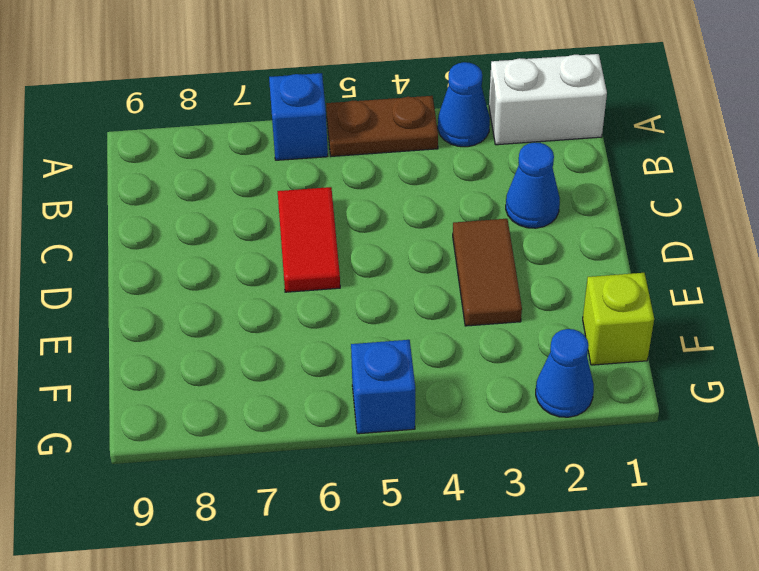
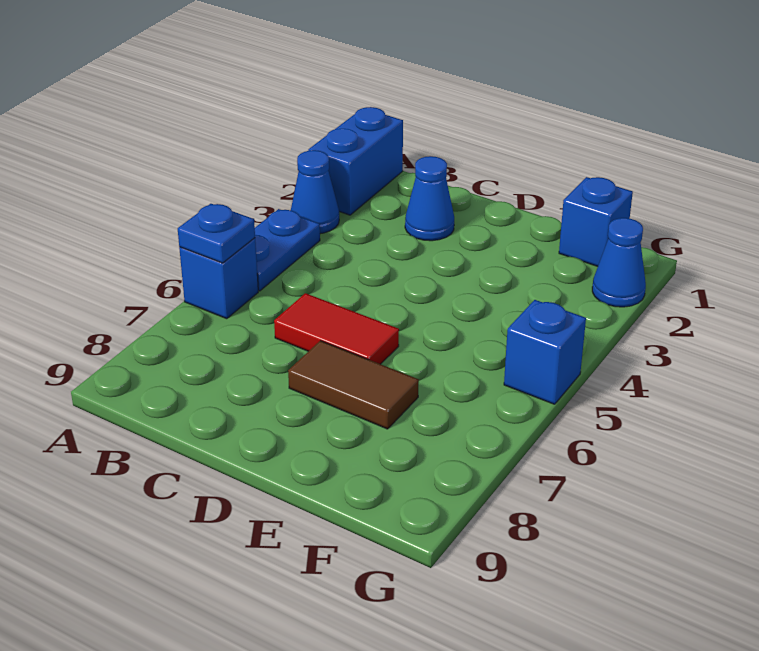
white 1x2 brick [489,54,607,145] -> blue 1x2 brick [308,107,403,215]
brown 1x2 plate [326,96,438,156] -> blue 1x2 plate [255,209,320,291]
none -> blue 1x1 plate [178,204,255,263]
brown 1x2 tile [453,219,522,326] -> brown 1x2 tile moved to [288,341,419,429]
lime 1x1 brick [583,273,654,365] -> blue 1x1 brick [559,177,633,266]

